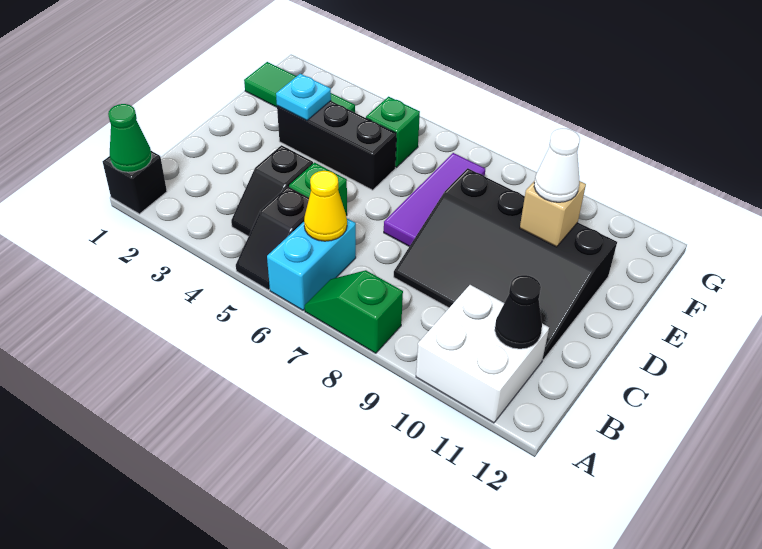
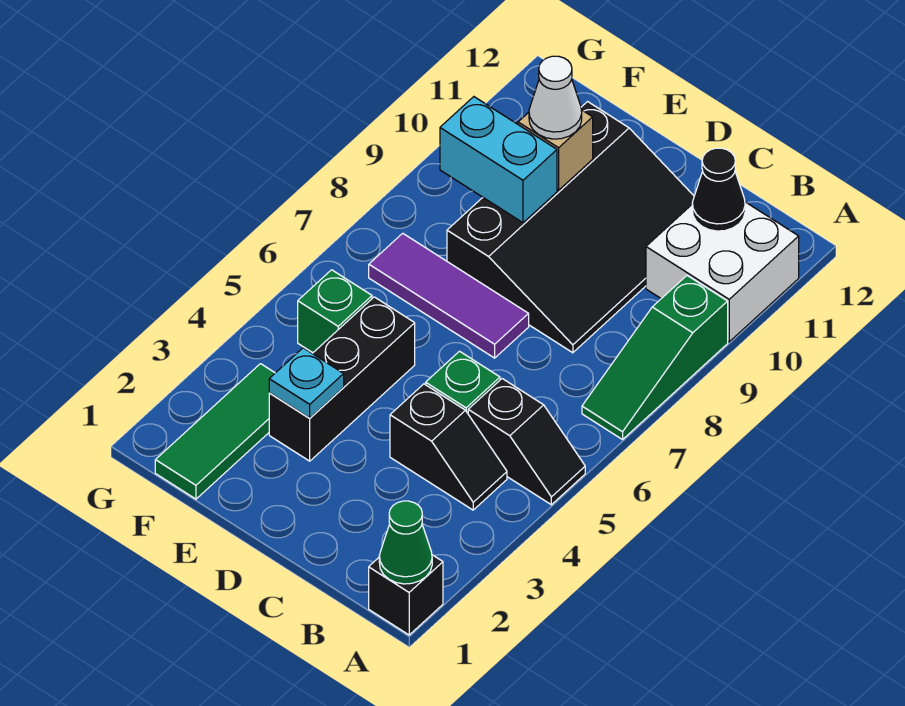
cyan 1x2 brick [267,219,356,310] -> cyan 1x2 brick moved to [440,97,557,223]
green 1x2 slope [305,270,403,353] -> green 1x3 slope [582,276,728,440]
yellow 1x1 cone [304,171,347,241] -> none

